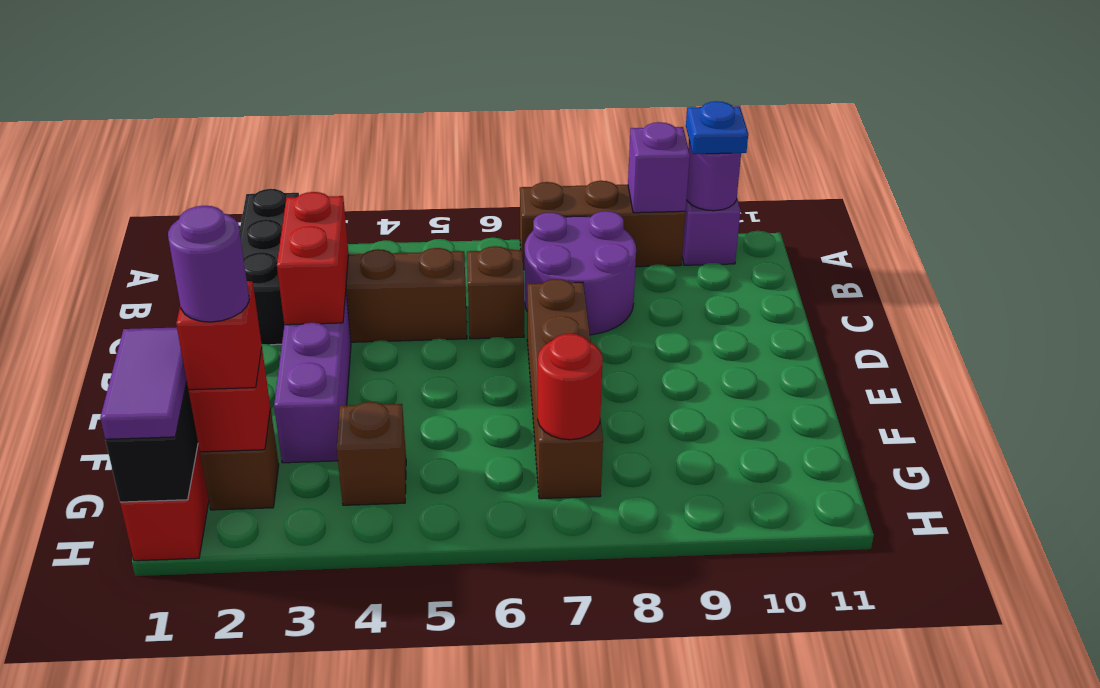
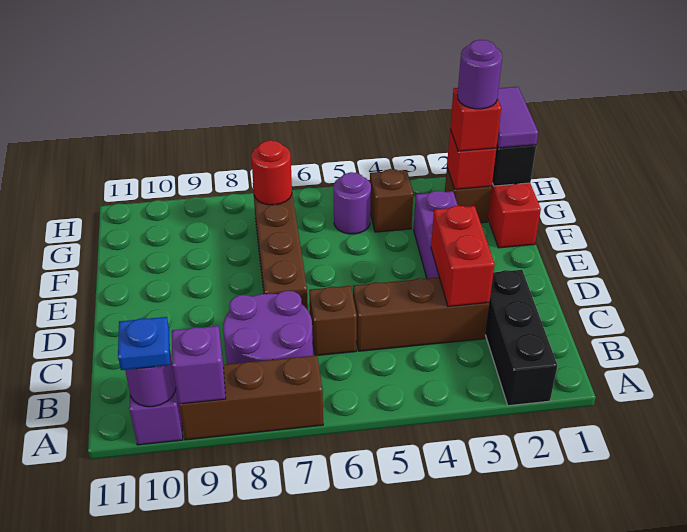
none -> purple 1x1 round brick [334,172,371,234]

